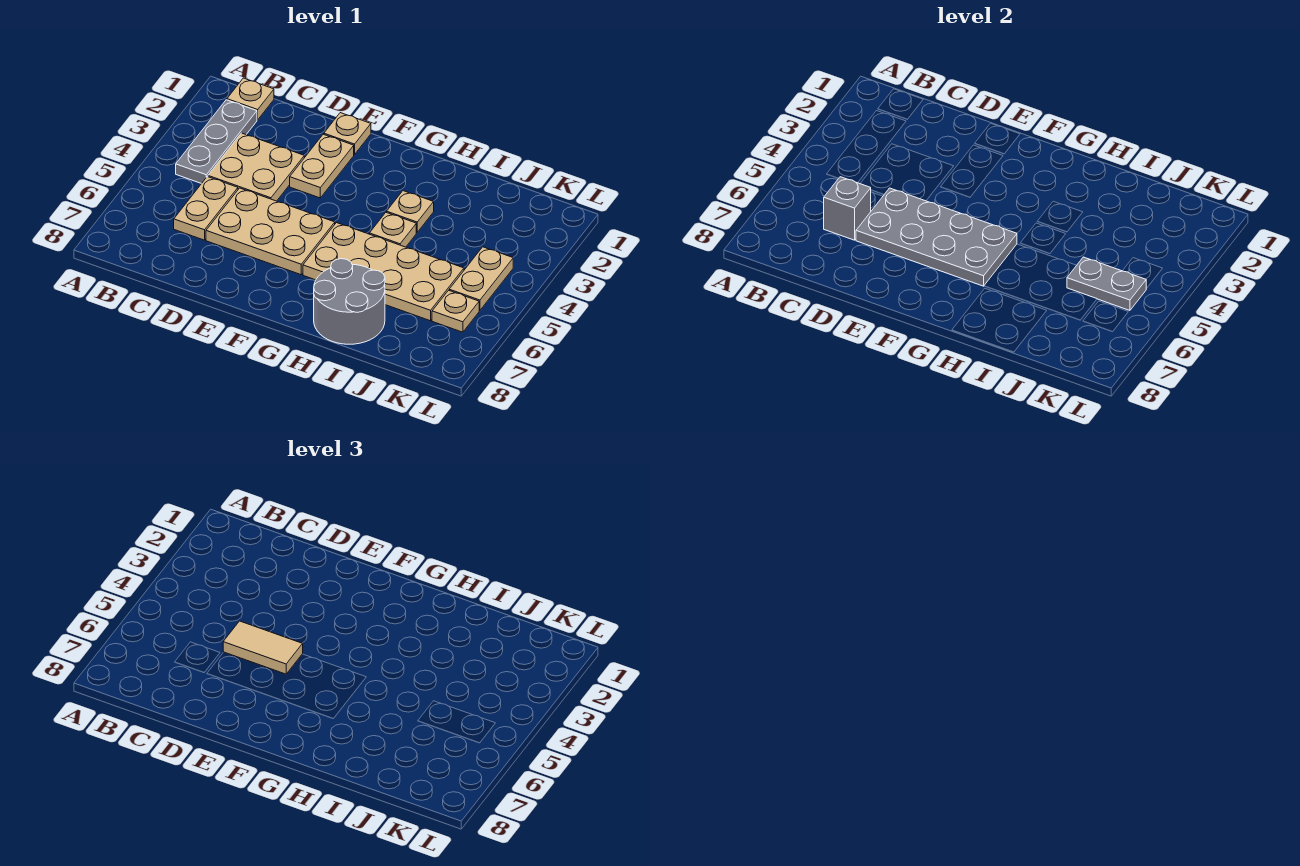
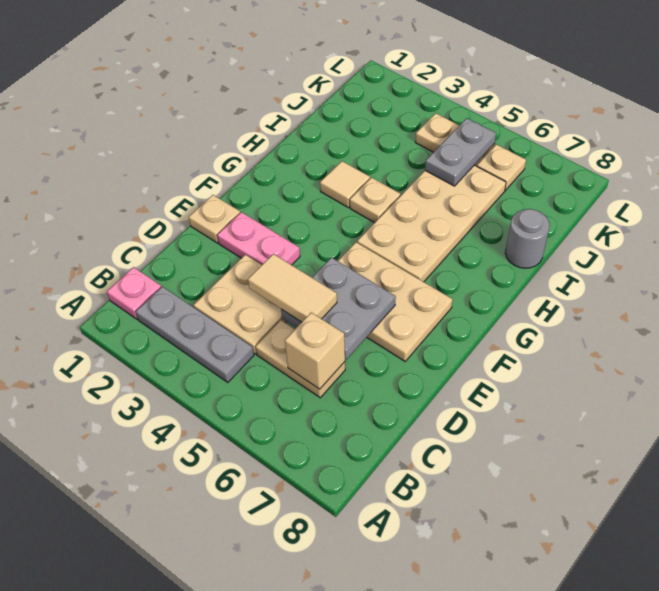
tan 1x1 plate [227,78,274,120] -> pink 1x1 plate [107,267,161,319]
grey 1x1 brick [824,177,871,240] -> tan 1x1 brick [285,312,345,389]
tan 2x3 plate [206,188,335,275] -> tan 2x3 plate turned to [338,242,453,361]
grey 2x4 plate [856,188,1017,286] -> grey 2x2 plate [281,257,396,359]
tan 1x2 tile [223,621,303,674] -> tan 1x2 tile turned to [248,254,337,322]
tan 1x2 plate [290,134,354,198] -> pink 1x2 plate [217,212,300,265]
tan 1x1 plate [387,191,434,232] -> tan 1x1 tile [320,161,370,208]
grey 2x2 round brick [314,259,385,344] -> grey 1x1 round brick [505,209,550,268]

